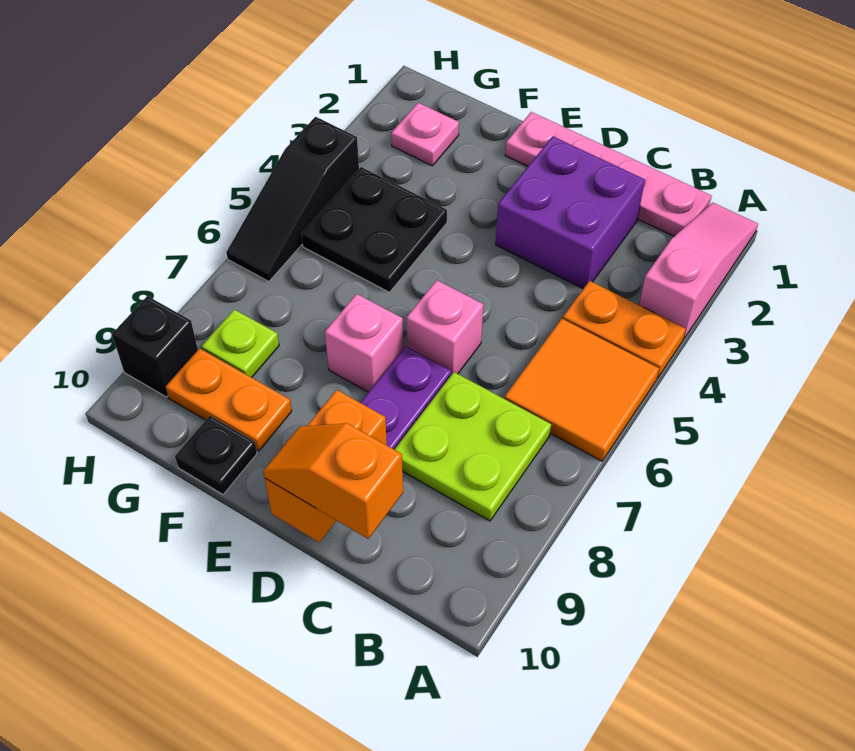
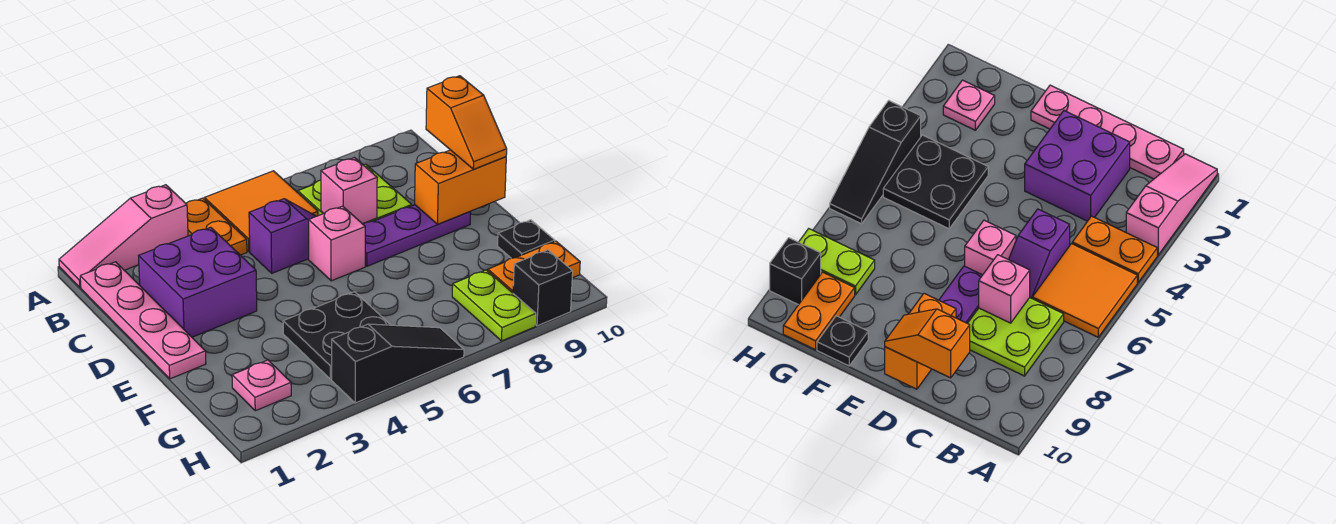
none -> purple 1x2 slope [249,199,316,273]
pink 1x1 brick [325,294,403,392] -> pink 1x1 brick moved to [321,158,377,224]
orange 1x2 plate [166,348,292,451] -> orange 1x2 plate turned to [488,241,580,293]
lime 1x1 plate [201,309,279,378] -> lime 1x2 plate [452,270,536,341]

